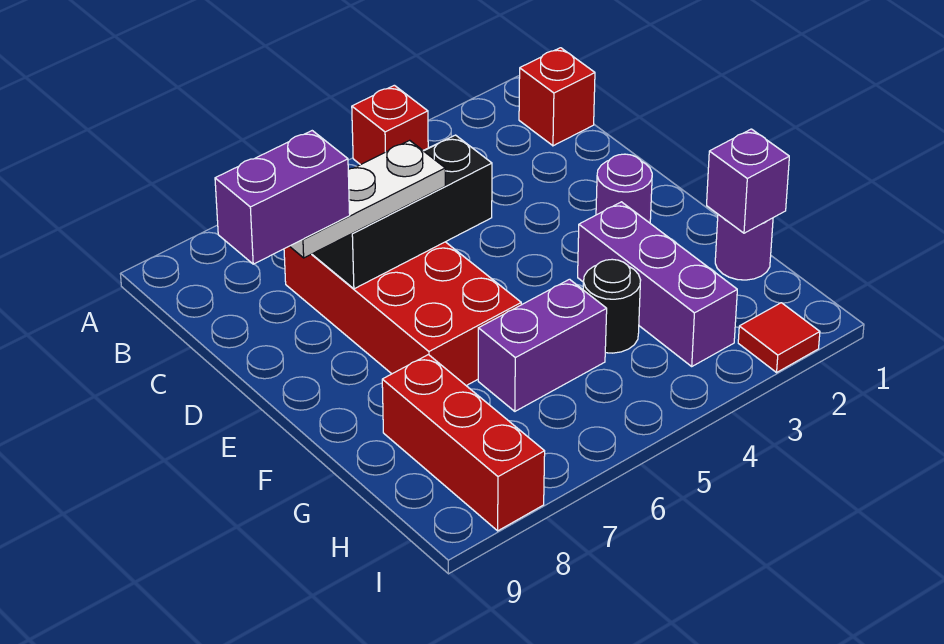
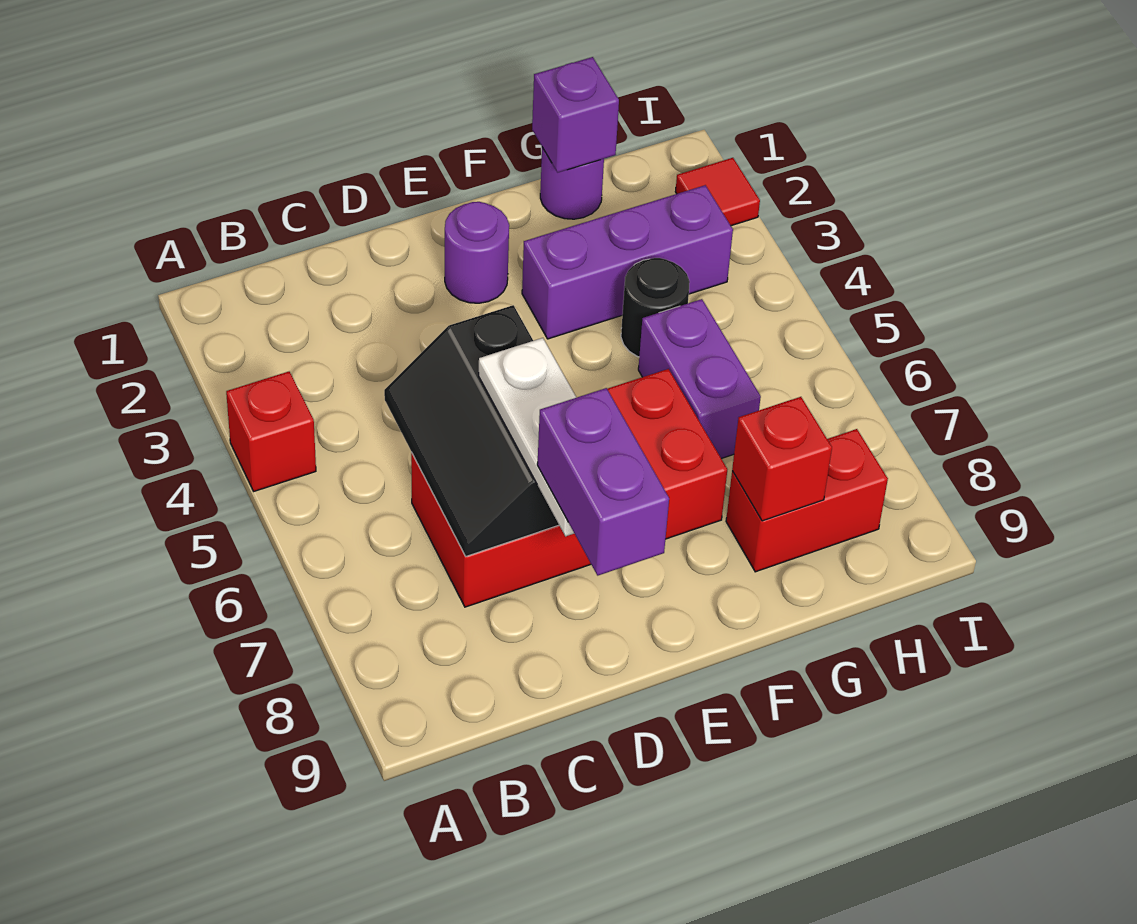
red 1x1 brick [519,48,595,146] -> red 1x1 brick moved to [732,397,832,521]
red 1x3 brick [382,355,545,531] -> red 1x2 brick [726,429,888,572]

